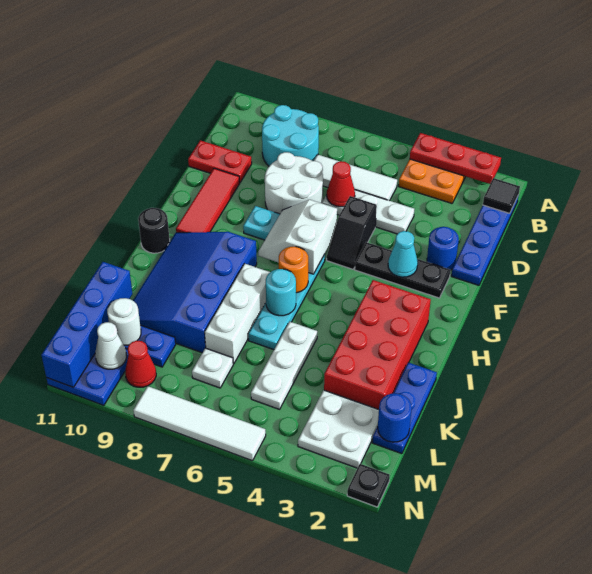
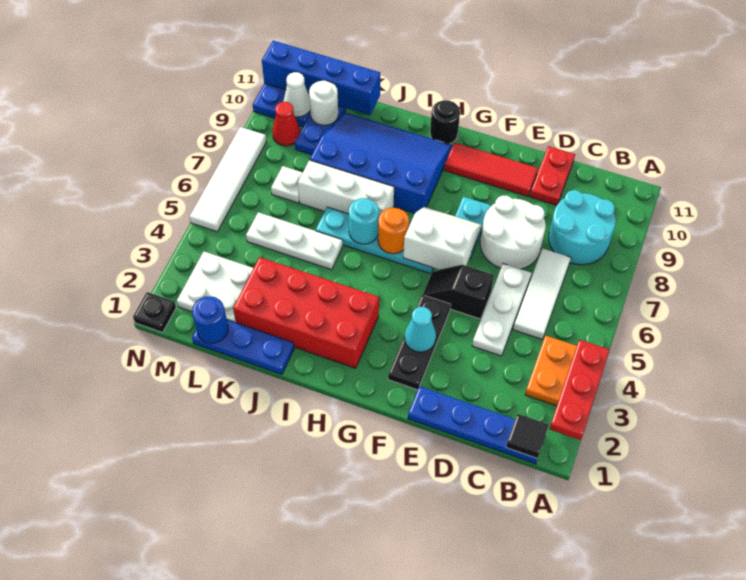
red 1x1 cone [327,161,355,207] -> none
blue 1x1 round brick [427,227,459,270] -> none

